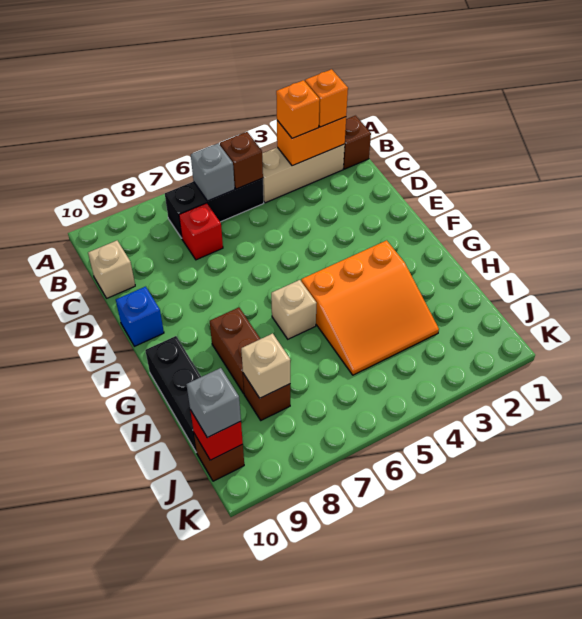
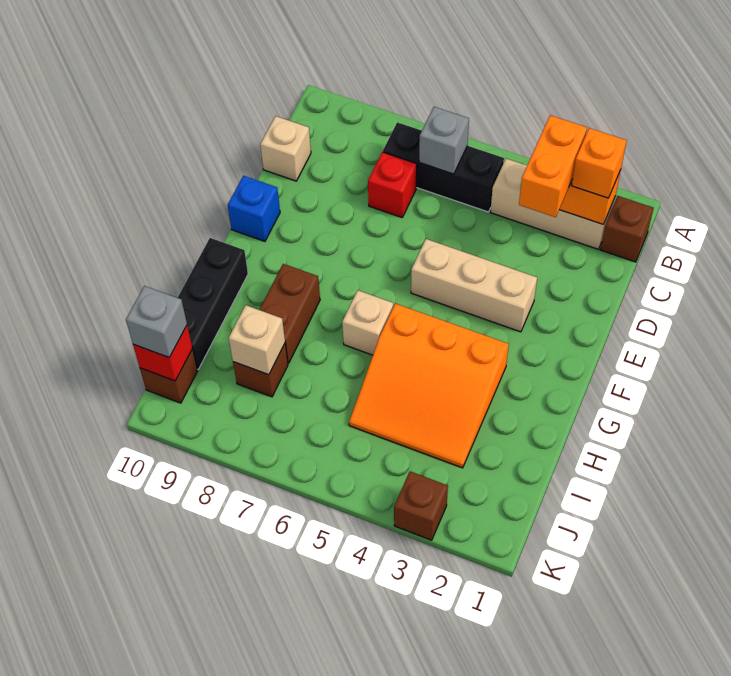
orange 1x1 brick [276,80,320,138] -> orange 1x2 brick [519,115,587,217]
brown 1x1 brick [220,132,263,189] -> brown 1x1 brick moved to [394,471,448,540]
none -> tan 1x3 brick [411,239,537,332]

